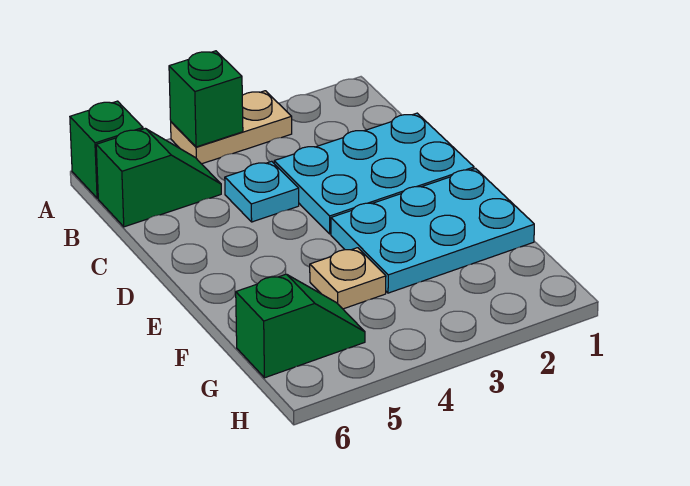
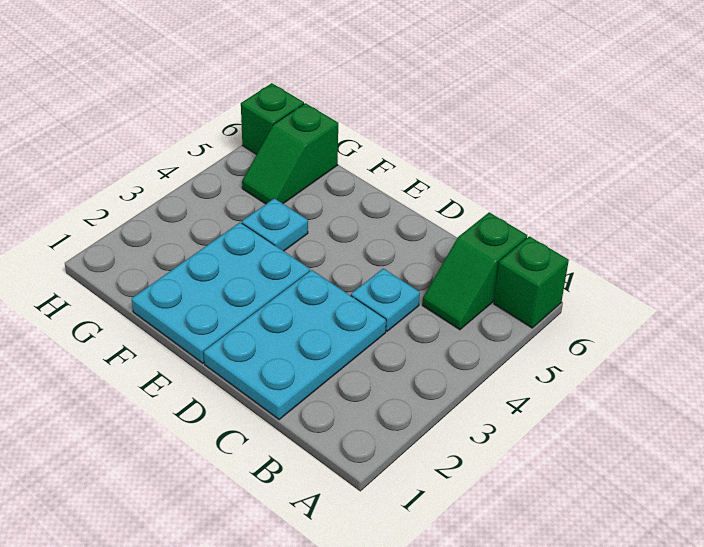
tan 1x2 plate [171,91,292,164] -> none
green 1x1 brick [169,51,243,147] -> green 1x1 brick moved to [241,83,304,155]
tan 1x1 plate [310,248,386,309] -> cyan 1x1 plate [242,198,308,251]

